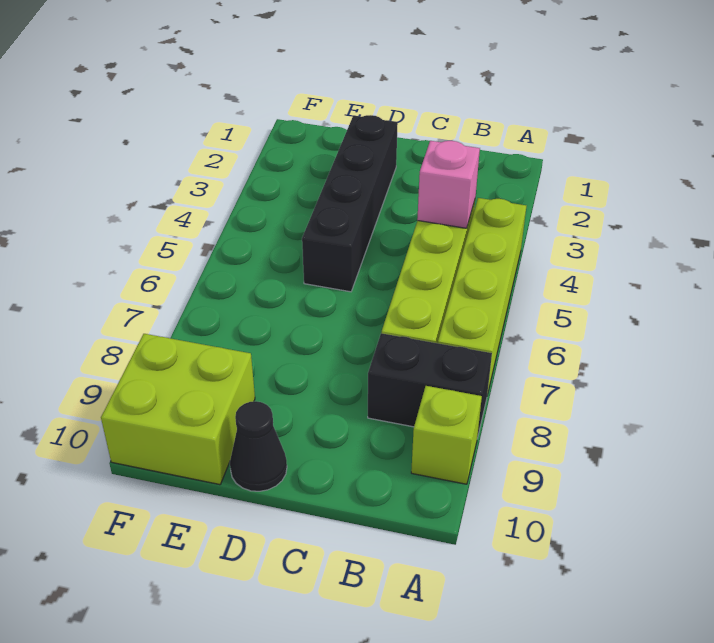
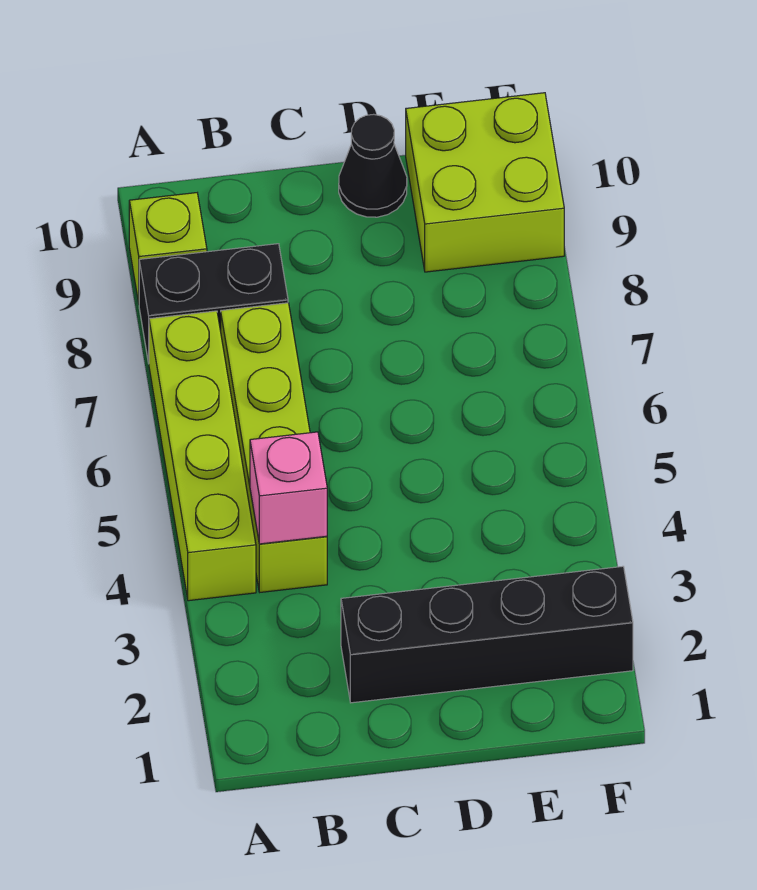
black 1x4 brick [302,115,398,292] -> black 1x4 brick turned to [341,566,633,703]

